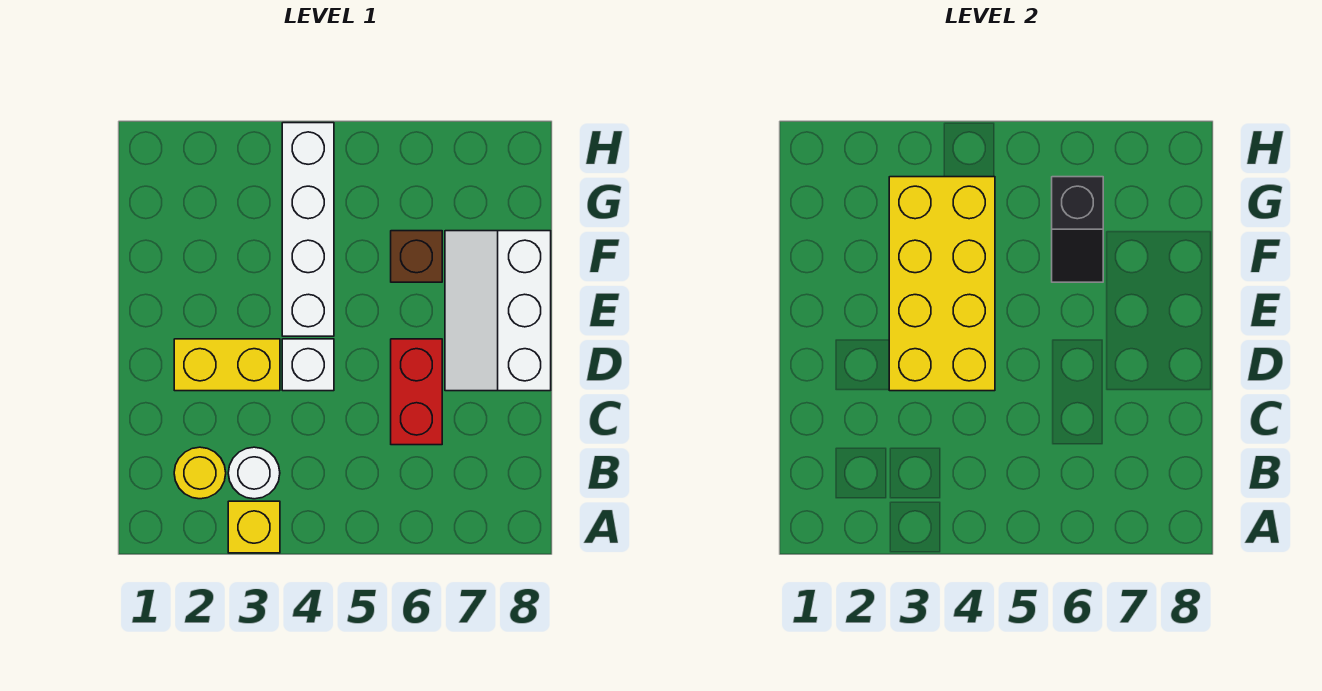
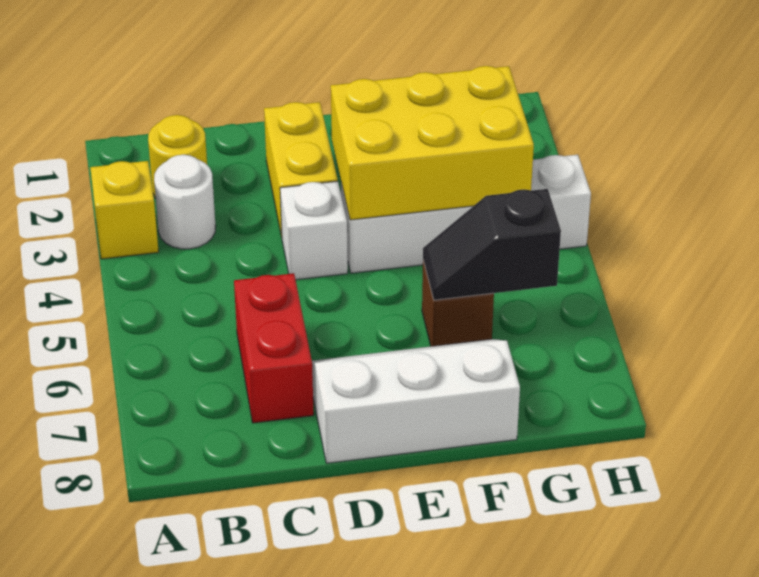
red 1x2 brick [391,339,442,445] -> red 1x2 brick turned to [234,273,314,423]
yellow 2x4 brick [889,177,995,391] -> yellow 2x3 brick [331,66,534,220]

